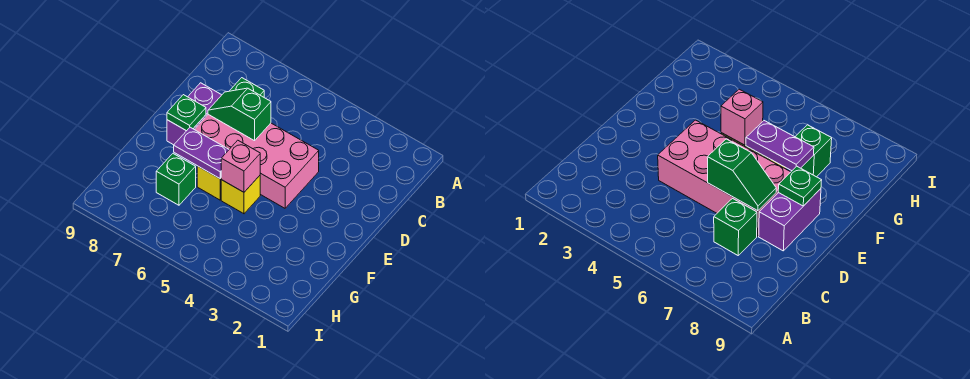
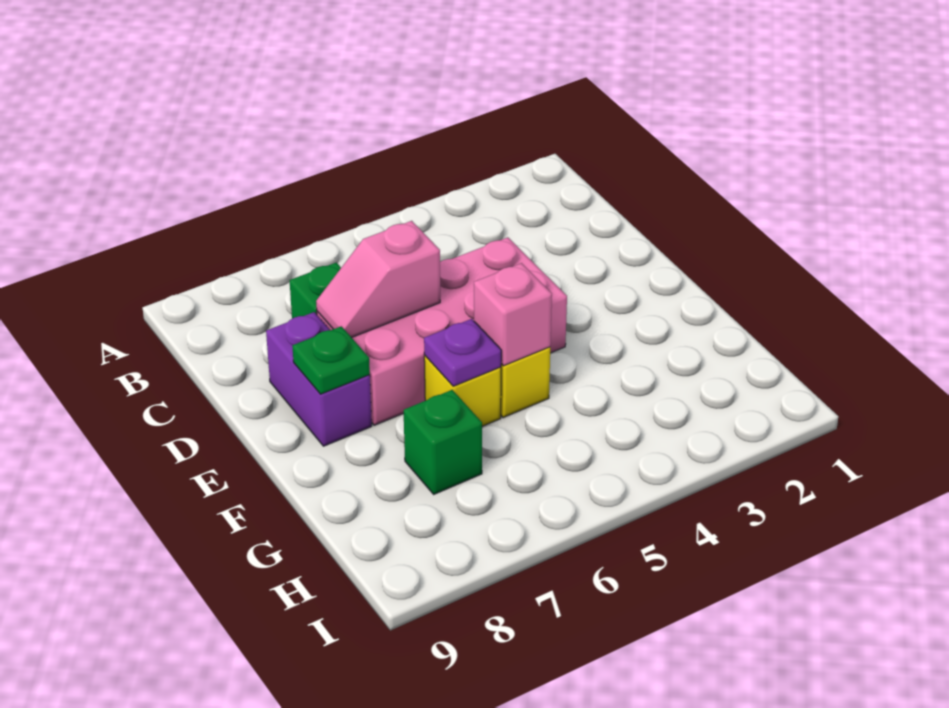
green 1x2 slope [208,88,271,141] -> pink 1x2 slope [316,221,440,337]
purple 1x2 plate [174,127,229,179] -> purple 1x1 plate [424,319,501,386]

